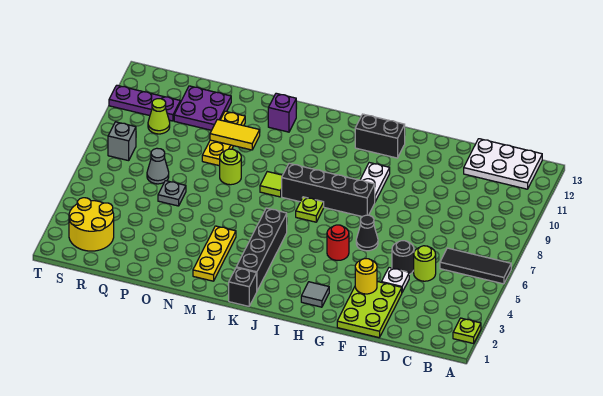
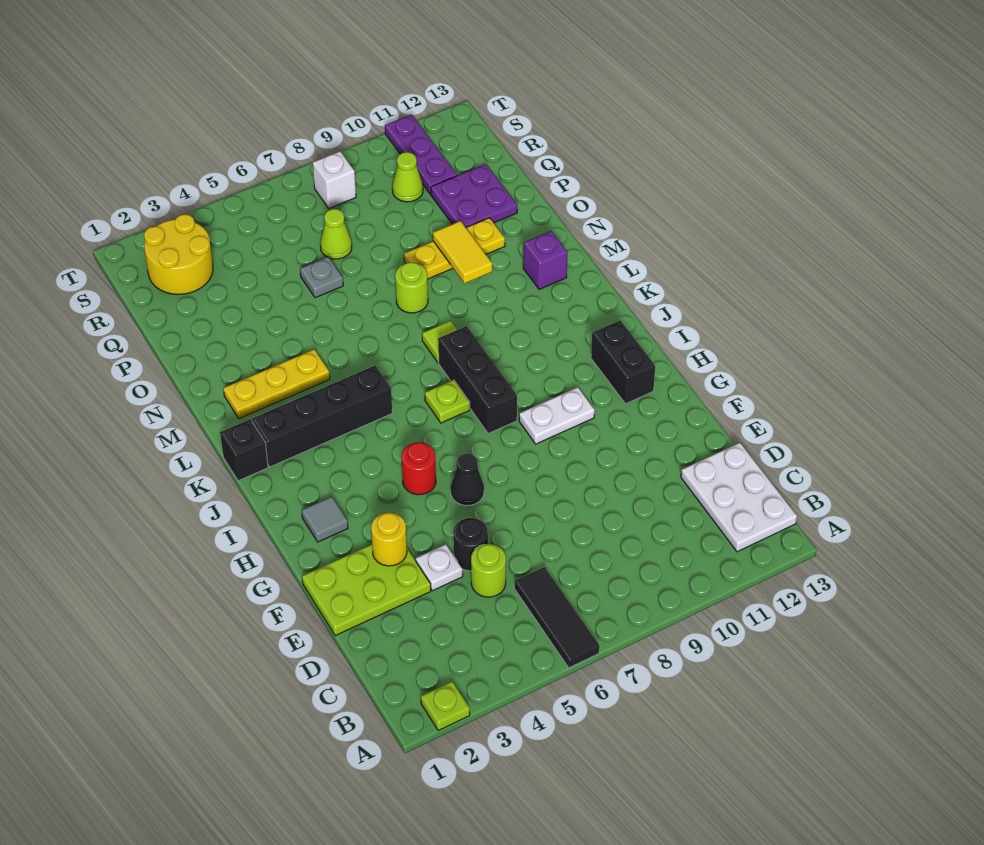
black 1x4 brick [282,163,375,217] -> black 1x3 brick [438,326,517,434]
grey 1x1 cone [147,148,169,184] -> lime 1x1 cone [320,209,352,259]
grey 1x1 brick [108,122,136,161] -> white 1x1 brick [313,151,356,208]

